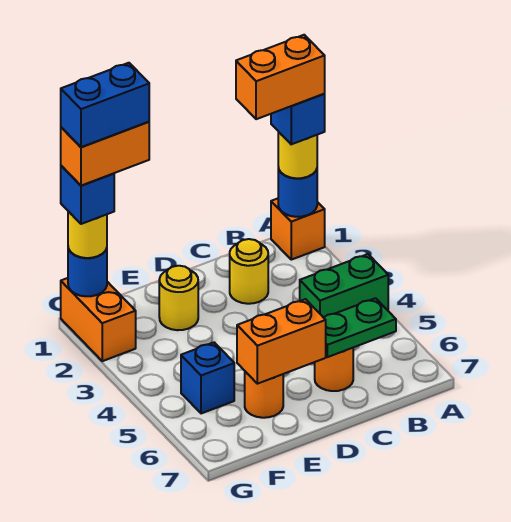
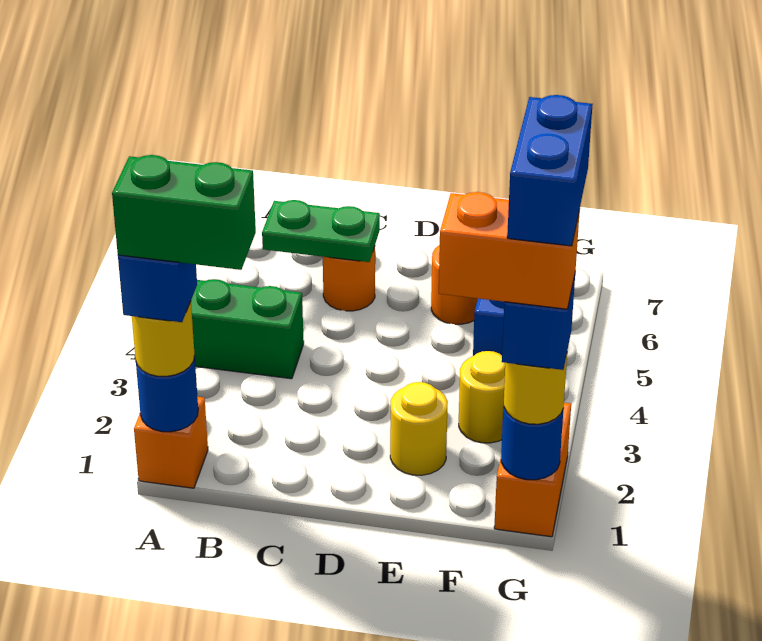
orange 1x2 brick [236,35,325,119] -> green 1x2 brick [112,155,256,270]
yellow 1x1 round brick [230,239,268,304] -> yellow 1x1 round brick moved to [459,351,505,443]
orange 1x2 brick [237,299,326,384] -> none
blue 1x2 brick [61,63,149,147] -> blue 1x2 brick turned to [507,95,593,246]

